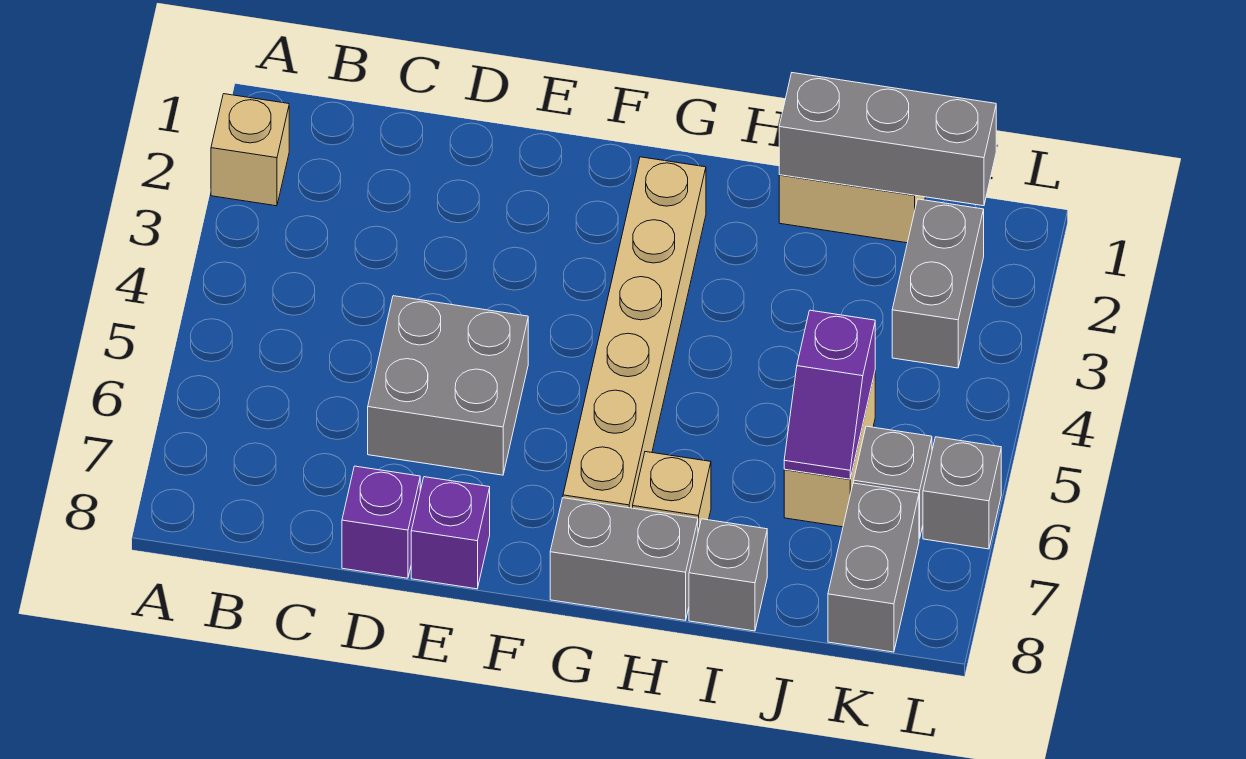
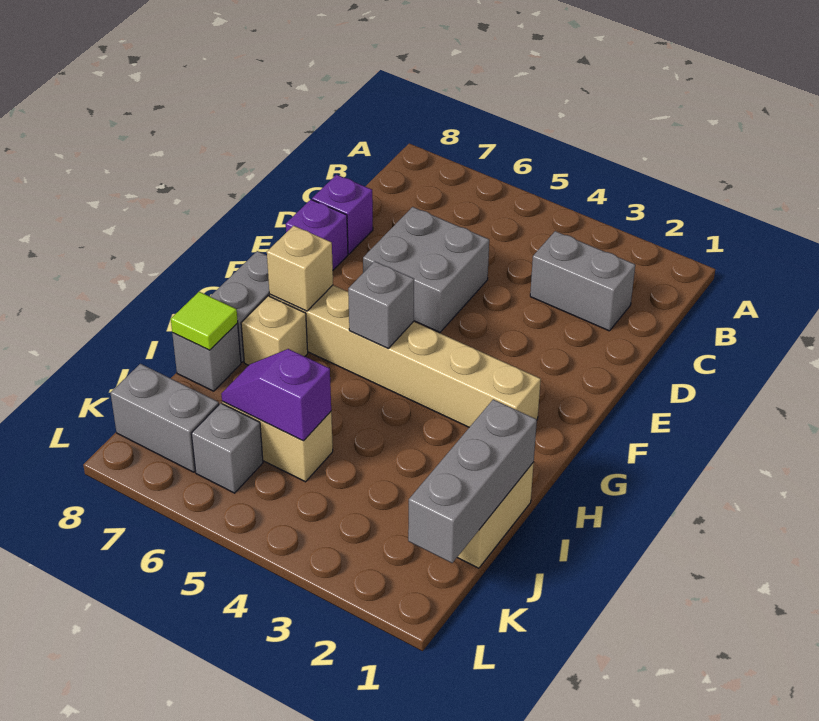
tan 1x1 brick [211,94,289,206] -> tan 1x1 brick moved to [267,226,333,311]
none -> lime 1x1 tile [171,292,238,350]
grey 1x2 brick [892,199,984,368] -> grey 1x2 brick moved to [530,231,635,331]
grey 1x1 brick [923,437,1001,549] -> grey 1x1 brick moved to [348,261,414,348]

